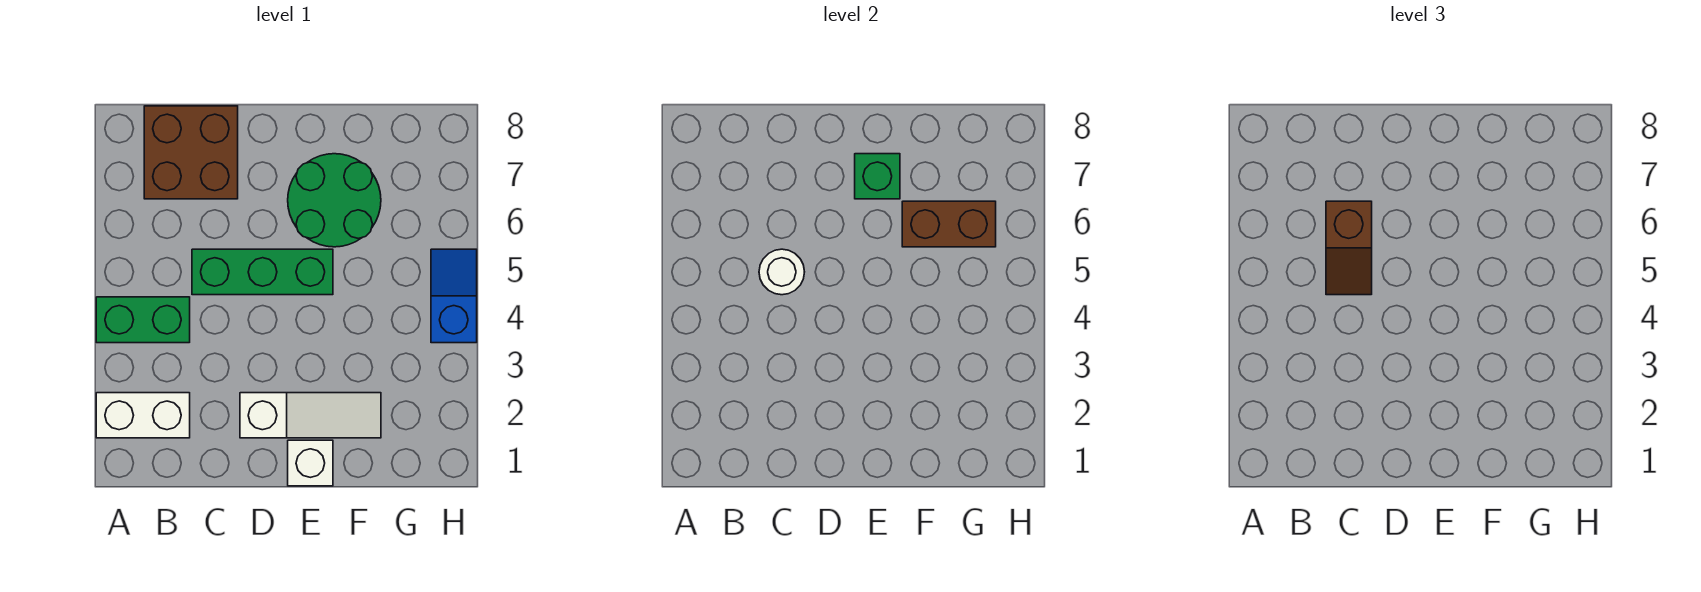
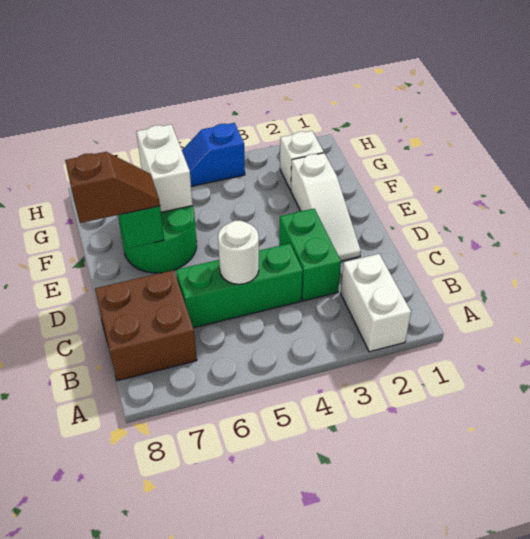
green 1x2 brick [96,297,190,343] -> green 1x2 brick moved to [279,209,341,301]
green 1x3 brick [192,249,333,295] -> green 1x3 brick turned to [176,244,303,328]
brown 1x2 slope [1326,201,1372,295] -> brown 1x2 slope moved to [65,152,160,223]
white 1x3 slope [240,393,381,438] -> white 1x3 slope turned to [291,153,361,261]
white 1x1 brick [288,440,333,486] -> white 1x1 brick moved to [280,131,324,190]
brown 1x2 brick [902,201,996,247] -> white 1x2 brick [137,124,193,212]

